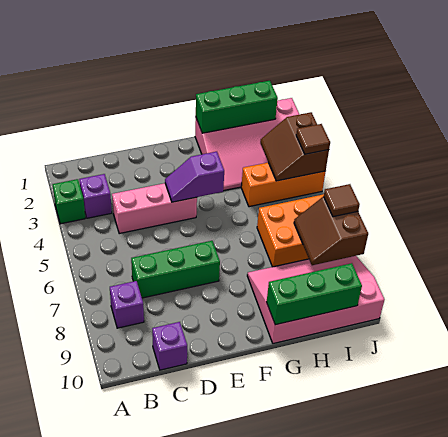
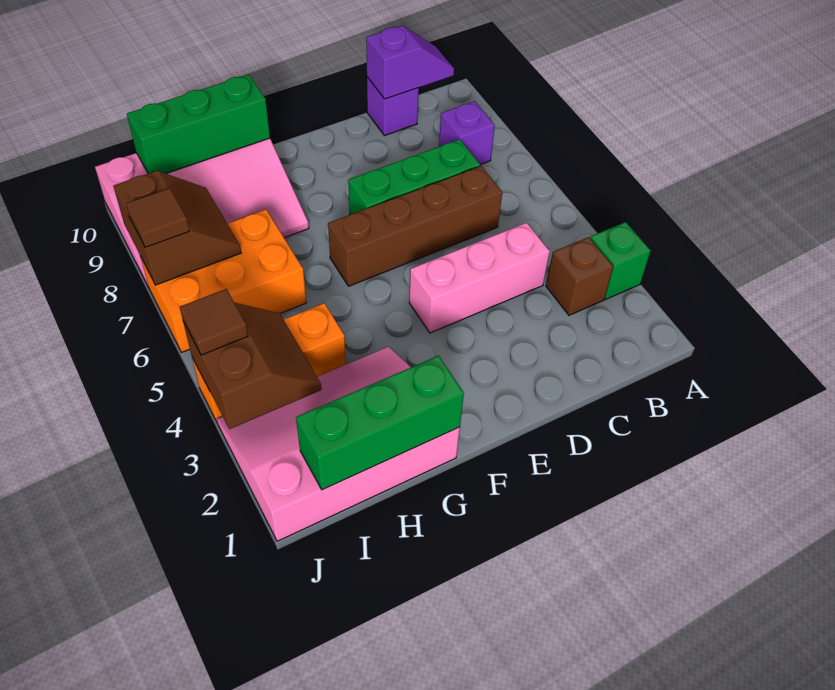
purple 1x1 brick [79,174,112,218] -> brown 1x1 brick [546,237,613,315]
none -> brown 1x4 brick [328,166,502,286]
purple 1x2 slope [165,152,224,202] -> purple 1x2 slope moved to [366,26,454,99]

